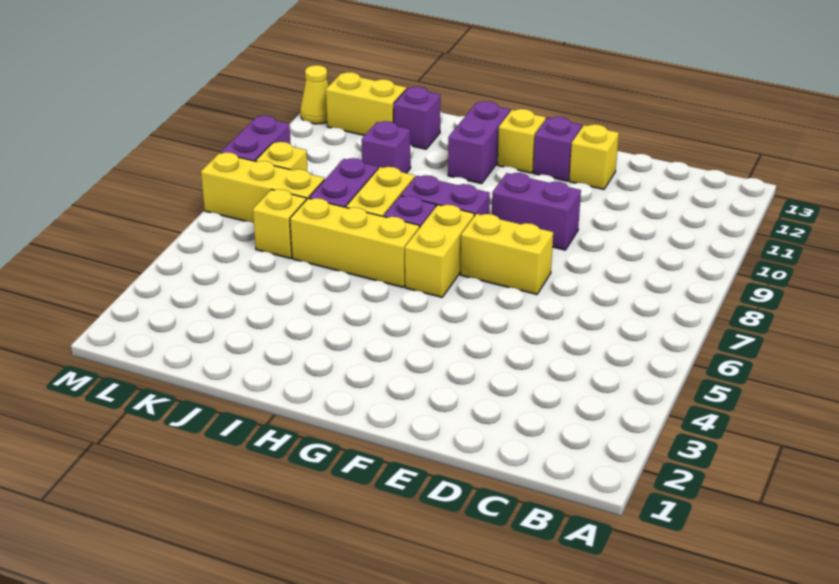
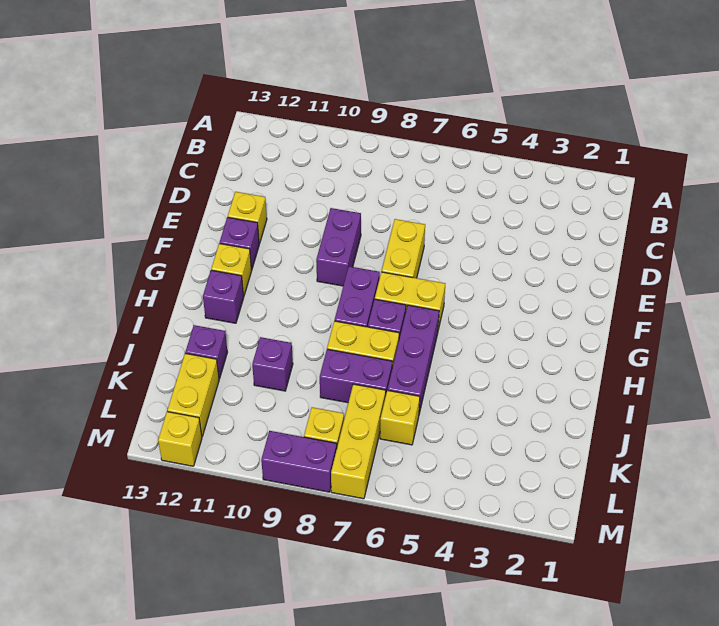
yellow 1x3 brick [290,198,420,287] -> purple 1x3 brick [388,305,439,414]
purple 1x2 brick [448,101,510,184] -> purple 1x1 brick [203,270,244,323]
yellow 1x1 cone [301,65,329,124] -> yellow 1x1 brick [158,412,202,466]

